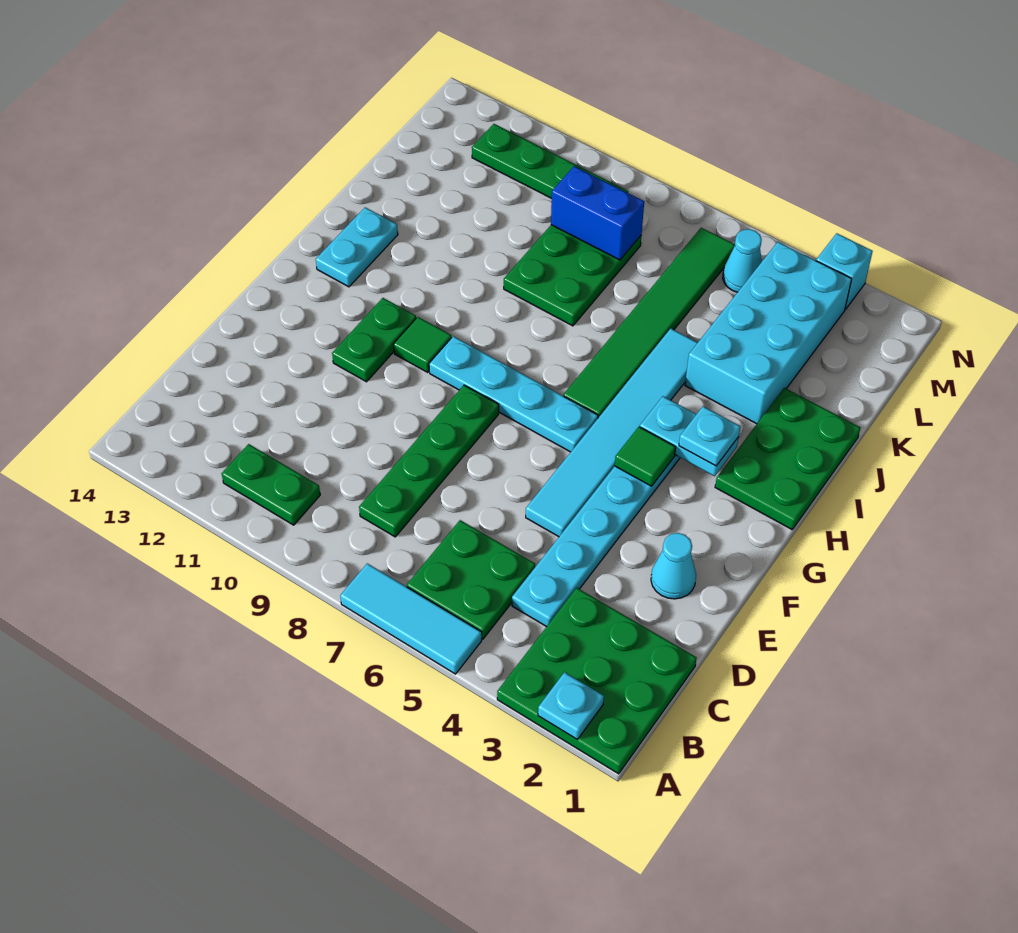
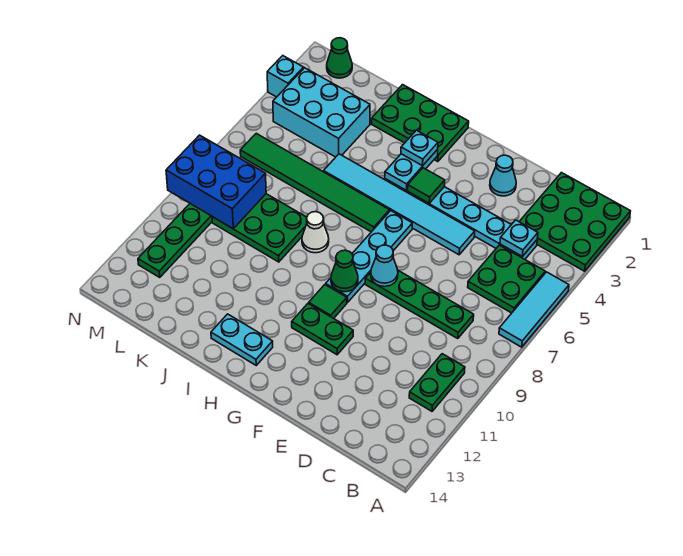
cyan 1x1 plate [538,672,604,739] -> cyan 1x1 plate moved to [500,220,538,256]
none -> green 1x1 cone [331,250,358,292]
none -> white 1x1 cone [302,212,329,253]
cyan 2x4 brick [685,242,852,424] -> cyan 2x3 brick [273,68,370,157]
blue 1x2 brick [551,166,644,260] -> blue 2x3 brick [166,135,266,229]
none -> green 1x1 cone [327,38,352,78]
cyan 1x1 cone [723,229,762,292] -> cyan 1x1 cone moved to [371,245,398,287]

